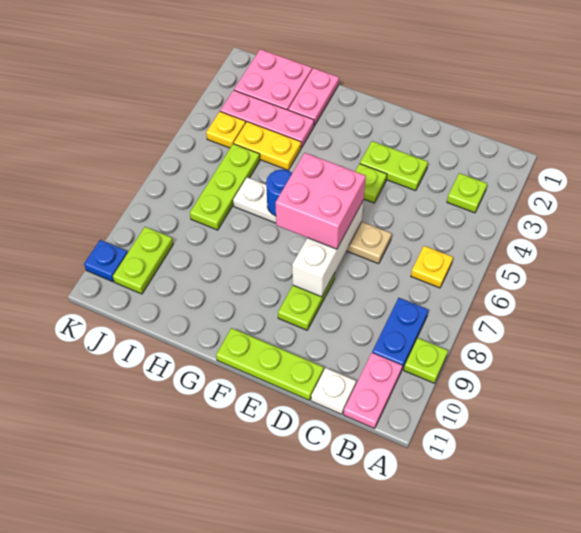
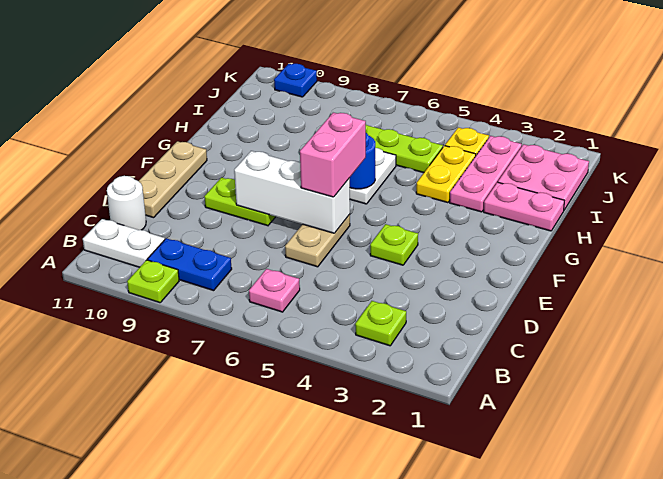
yellow 1x1 plate [411,246,453,288] -> pink 1x1 plate [249,269,300,312]
pink 1x2 plate [344,353,402,429] -> white 1x2 plate [83,219,165,267]
white 1x1 plate [311,368,356,414] -> white 1x1 round brick [107,176,146,230]
lime 1x2 plate [360,141,428,191] -> none
lime 1x3 plate [216,328,324,400] -> tan 1x3 plate [139,141,207,218]
pink 2x2 brick [276,153,366,249] -> pink 1x2 brick [300,113,366,197]
lime 1x2 plate [113,227,173,294] -> none

